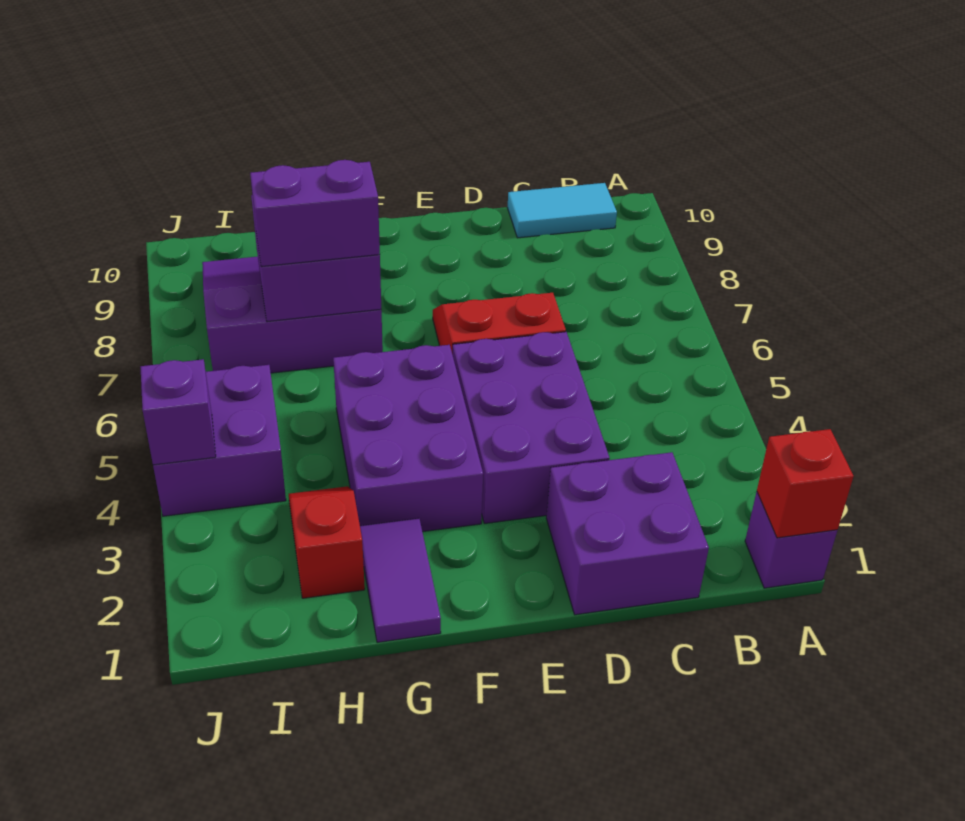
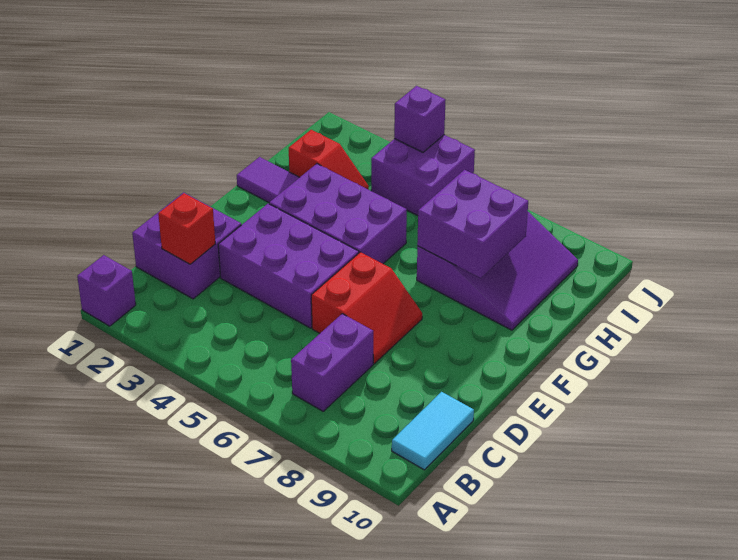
red 1x1 brick [757,429,854,538] -> red 1x1 brick moved to [158,193,215,264]
purple 1x2 brick [250,160,380,267] -> purple 1x2 brick moved to [291,314,373,411]

